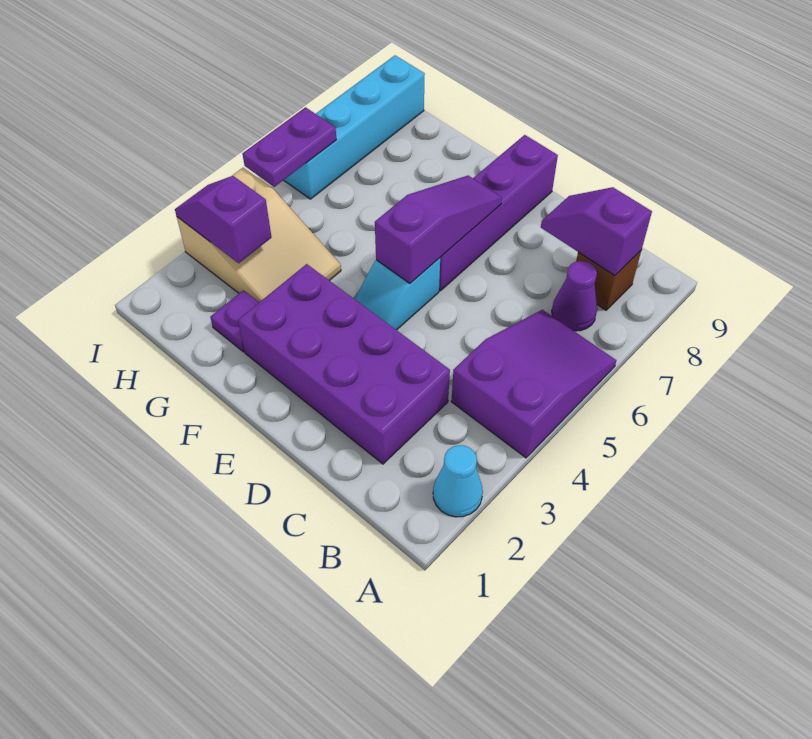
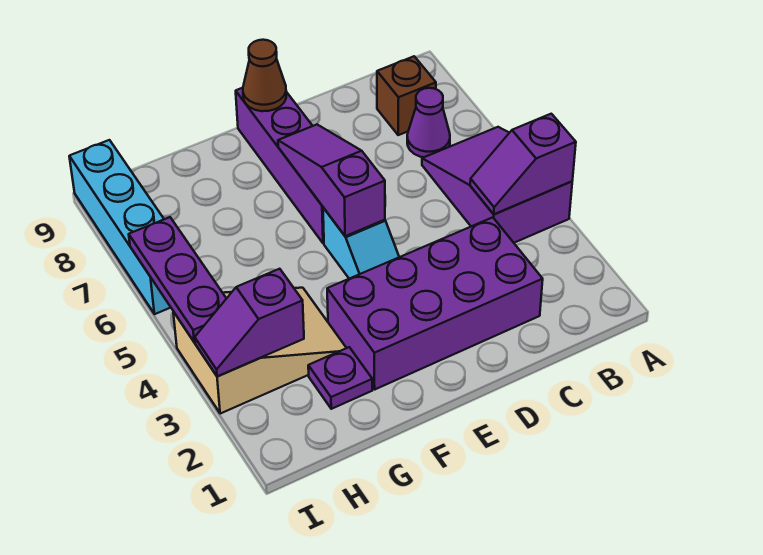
cyan 1x1 cone [433,445,483,517] -> none
purple 1x2 slope [541,187,652,275] -> purple 1x2 slope moved to [470,114,576,214]
none -> brown 1x1 cone [243,40,286,111]
purple 1x2 plate [243,107,336,187] -> purple 1x3 plate [129,217,227,342]

